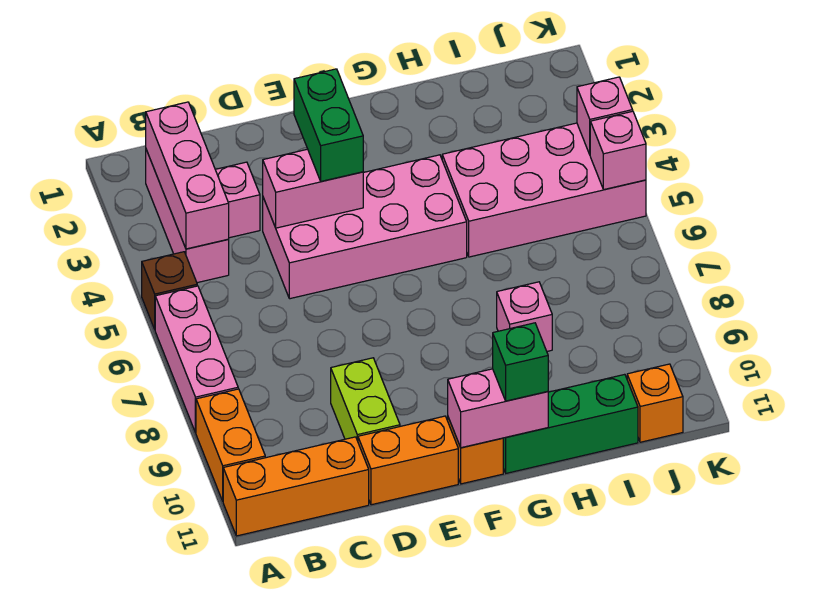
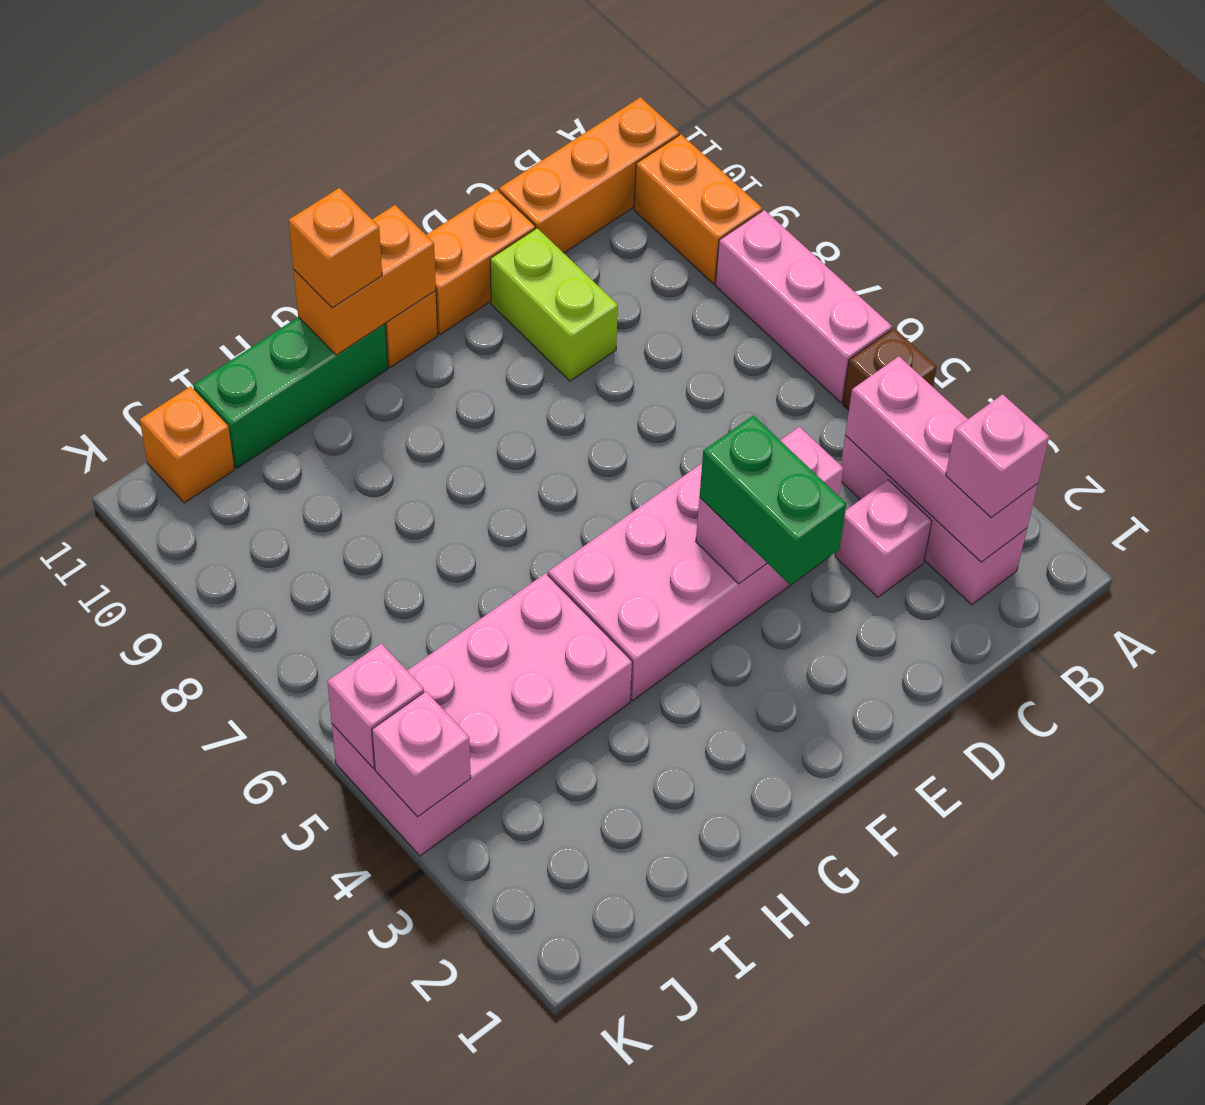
pink 1x2 brick [448,369,548,448] -> orange 1x2 brick [294,205,436,355]
green 1x1 brick [493,323,548,401] -> orange 1x1 brick [289,188,382,308]
pink 1x1 brick [497,282,552,351] -> pink 1x1 brick moved to [946,394,1049,518]

